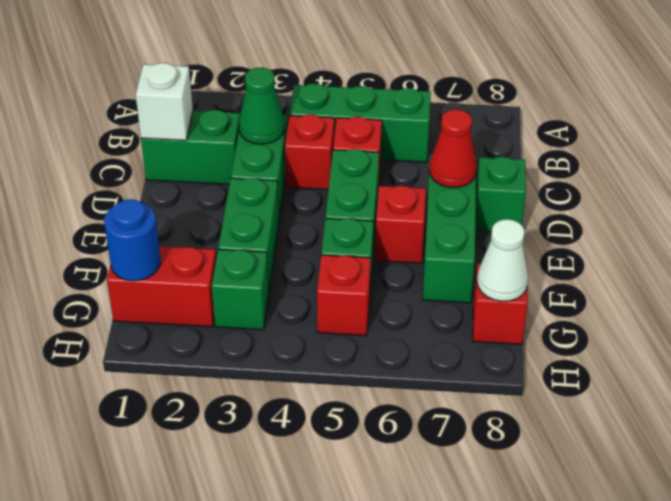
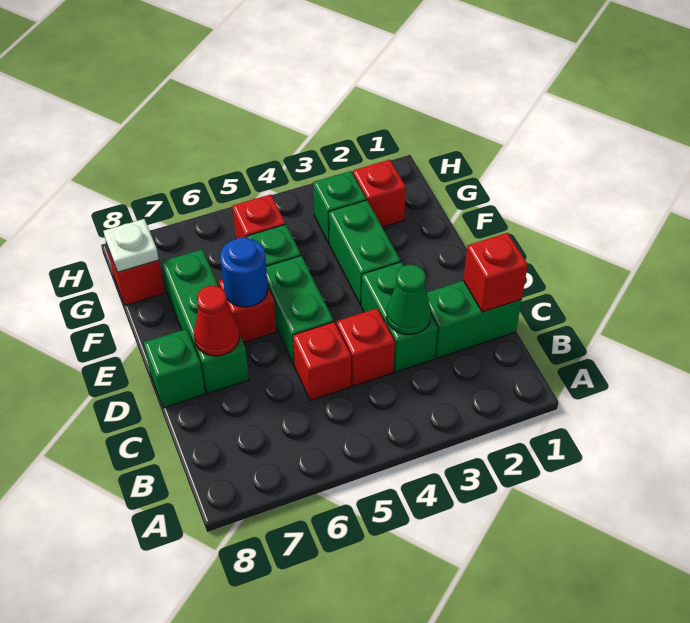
green 1x3 brick [289,84,431,162] -> none
white 1x1 brick [136,63,193,140] -> red 1x1 brick [463,233,528,312]
red 1x2 brick [107,246,216,327] -> red 1x1 brick [353,160,406,227]
blue 1x1 round brick [104,199,160,281] -> blue 1x1 round brick moved to [220,238,268,307]
white 1x1 cone [477,219,528,301] -> white 1x1 plate [104,219,159,272]

